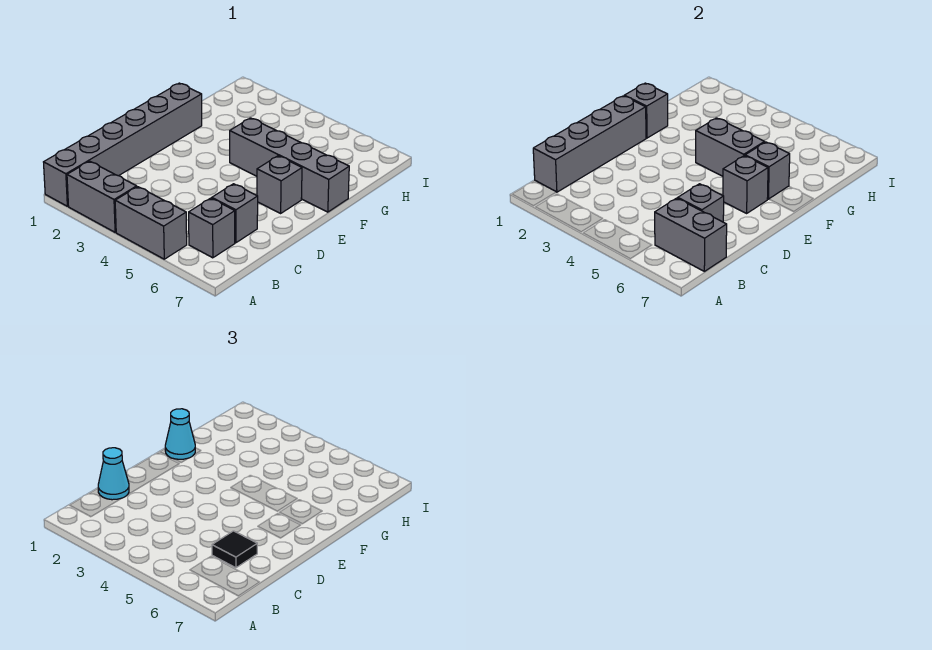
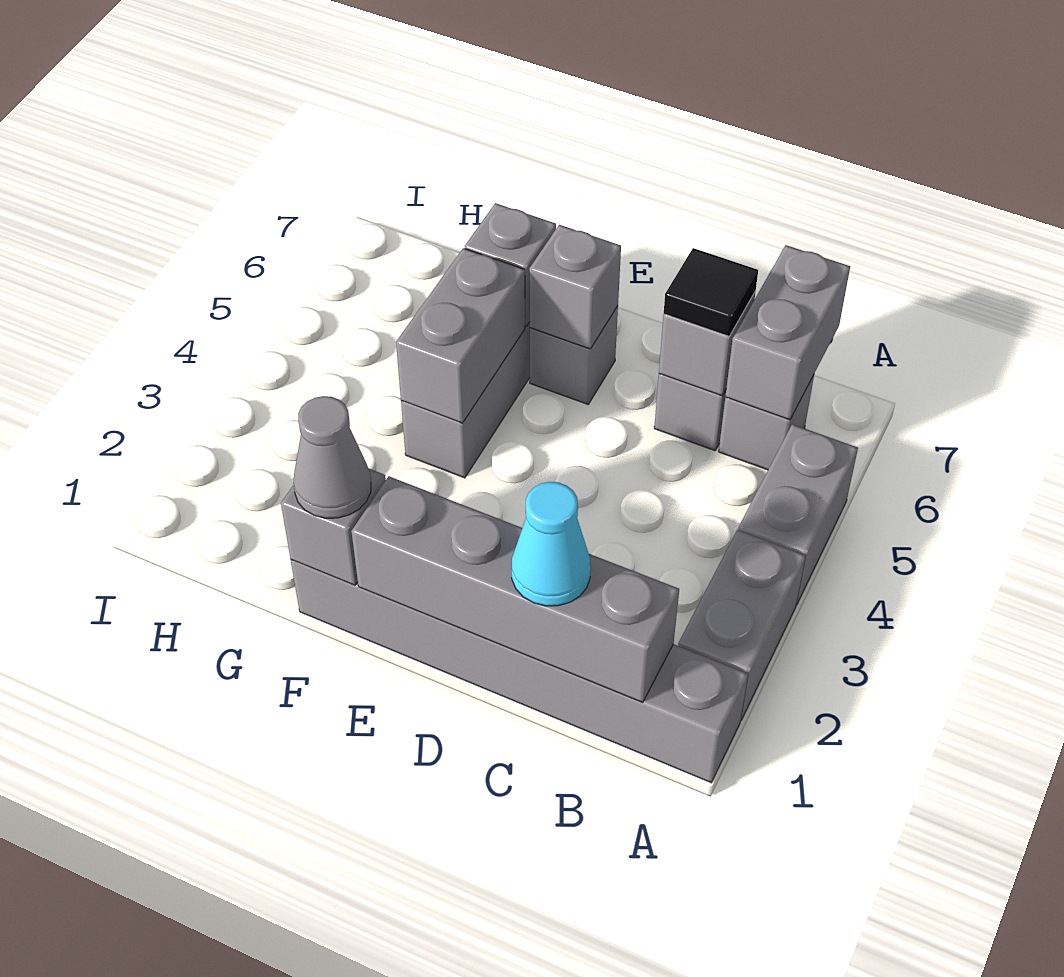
cyan 1x1 cone [165,409,195,459] -> grey 1x1 cone [293,396,371,518]

